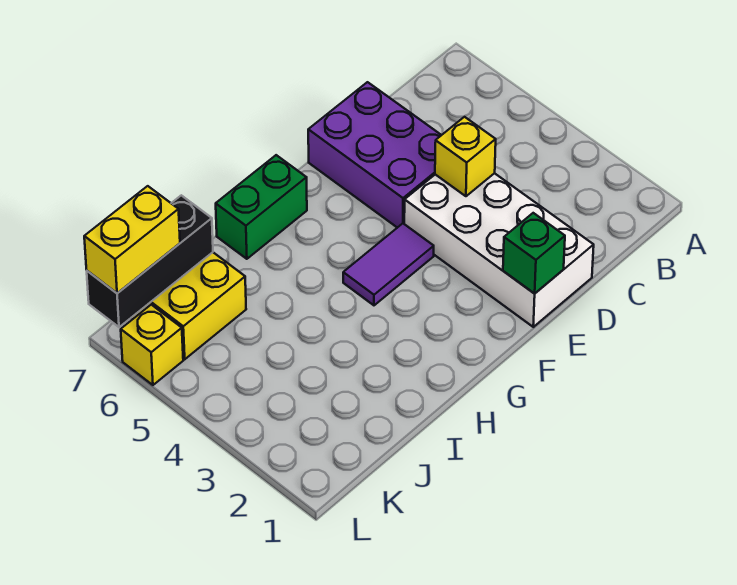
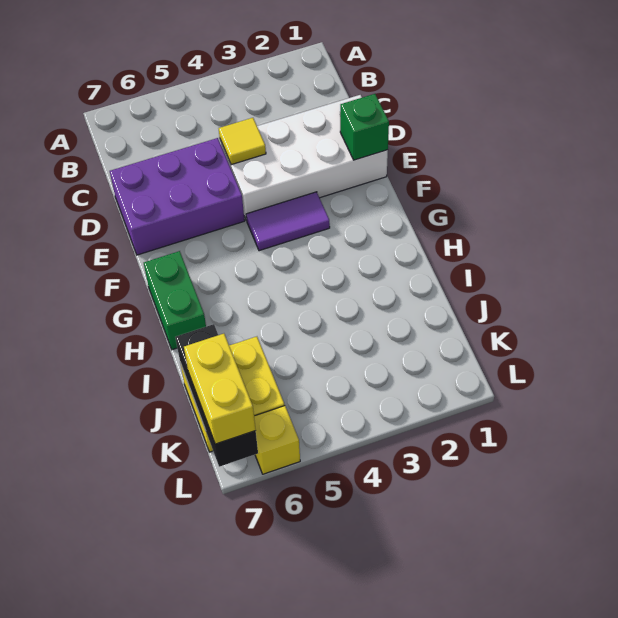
yellow 1x1 brick [435,117,496,196] -> yellow 1x1 tile [219,118,266,165]
purple 1x2 tile [343,224,434,305] -> purple 1x2 tile turned to [246,192,330,251]

